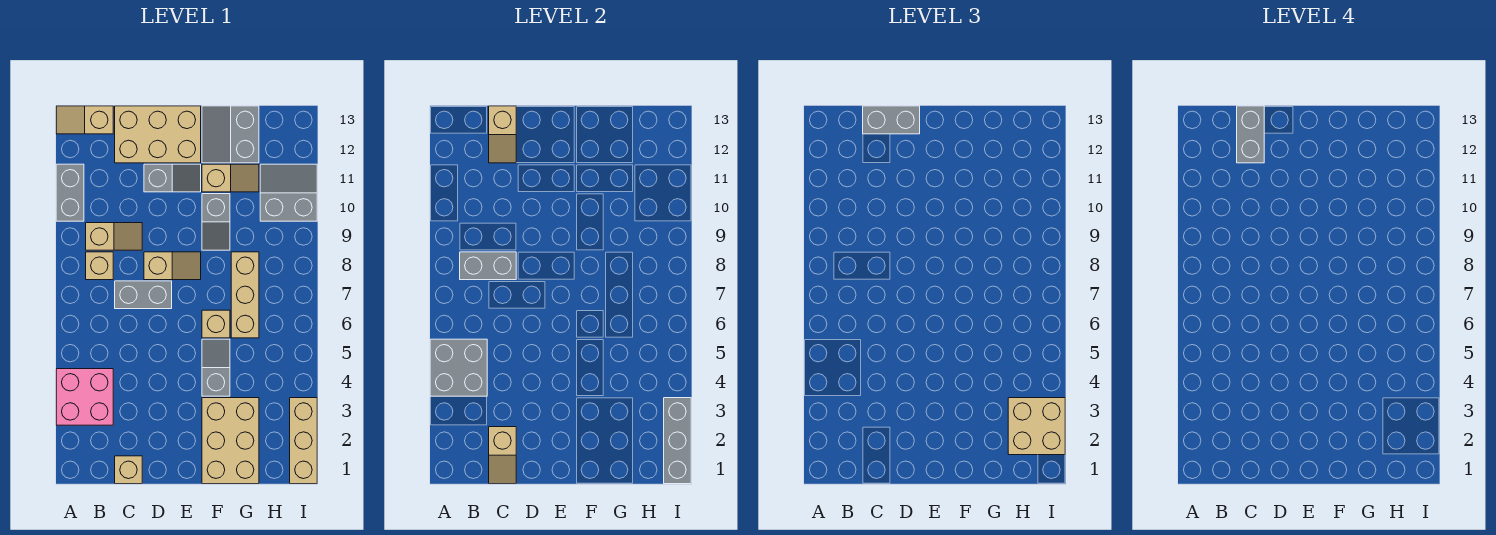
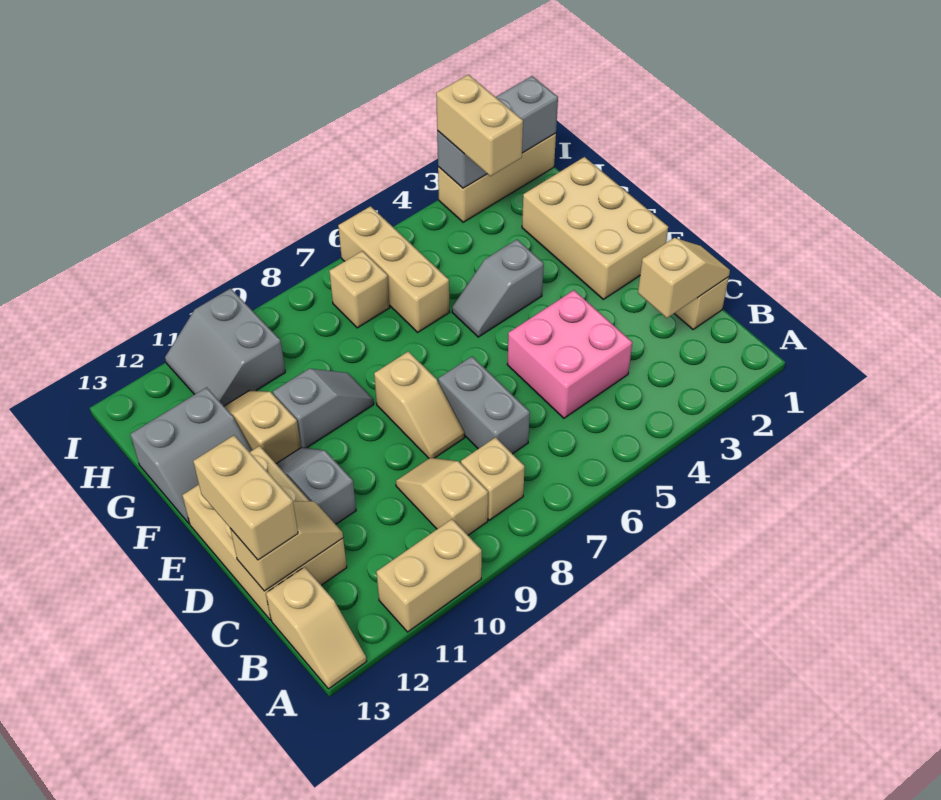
pink 2x2 brick [56,369,113,425] -> pink 2x2 brick moved to [507,290,632,418]
grey 2x2 brick [430,339,487,396] -> none
grey 1x2 brick [56,164,84,221] -> tan 1x2 brick [377,519,482,632]
grey 1x2 brick [460,252,516,280] -> none
grey 1x2 brick [1237,106,1264,163] -> none
grey 1x2 brick [863,106,920,134] -> tan 1x2 brick [193,435,298,560]
tan 1x2 slope [144,252,201,280] -> tan 1x2 slope turned to [374,351,464,458]
tan 2x3 brick [202,398,259,484] -> tan 2x3 brick turned to [522,157,668,299]
tan 1x1 brick [202,310,230,338] -> tan 1x1 brick moved to [329,251,390,328]
tan 1x3 brick [231,252,259,338] -> tan 1x3 brick turned to [338,206,449,332]
tan 2x2 brick [1008,398,1065,455] -> tan 1x2 brick [436,75,523,176]

